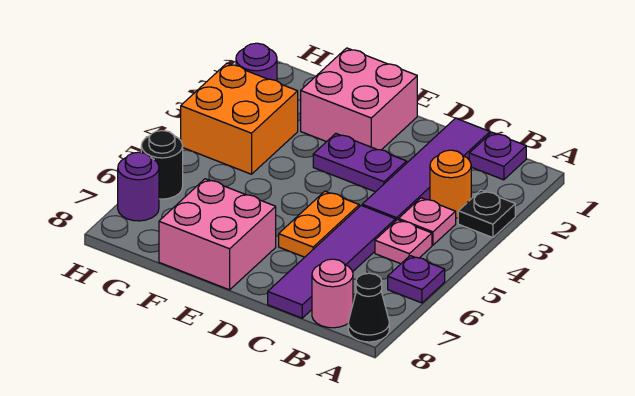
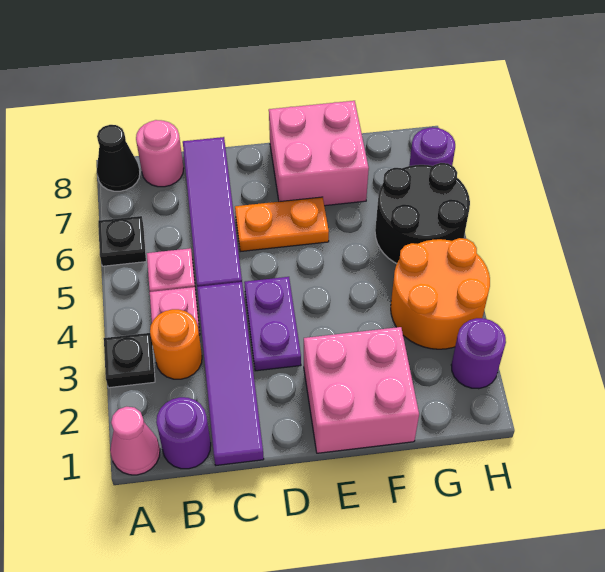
none -> pink 1x1 cone [110,407,160,475]
purple 1x1 plate [388,256,445,303] -> black 1x1 plate [98,216,146,266]
purple 1x1 plate [469,133,526,180] -> purple 1x1 round brick [156,397,211,469]
purple 1x2 plate [313,134,407,192] -> purple 1x2 plate turned to [244,277,301,371]
orange 1x2 plate [279,191,359,257] -> orange 1x2 plate turned to [235,197,329,252]
orange 2x2 brick [181,63,298,174] -> orange 2x2 round brick [391,238,490,349]
black 1x1 round brick [141,131,183,199] -> black 2x2 round brick [375,163,470,264]

